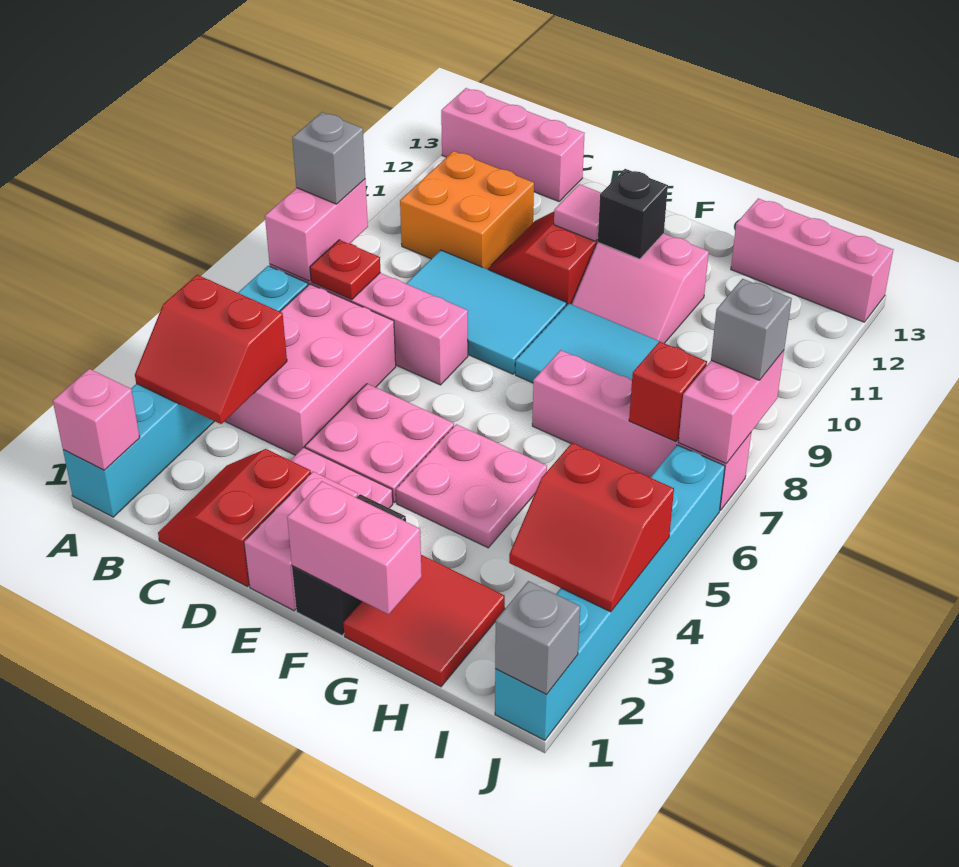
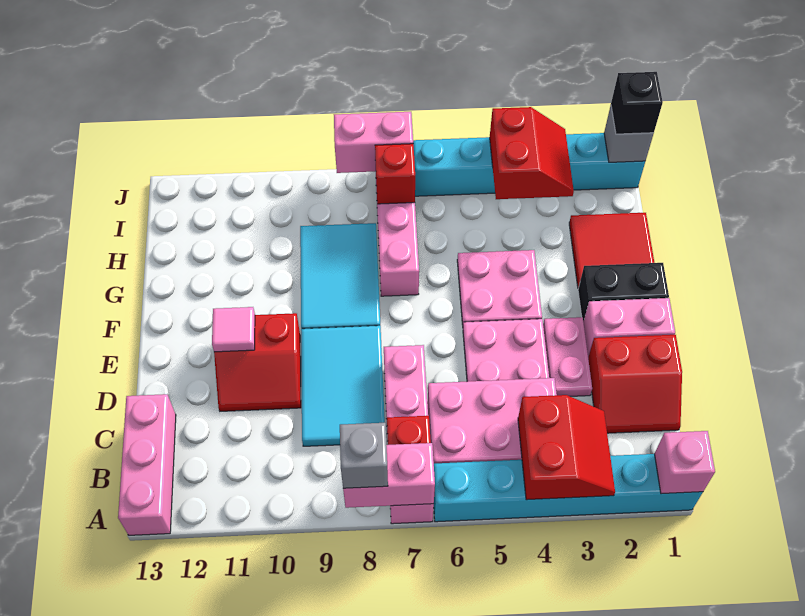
orange 2x2 brick [400,151,534,269] -> none
pink 1x2 brick [287,481,422,614] -> none
pink 2x2 slope [571,234,709,343] -> none
black 1x1 brick [597,169,668,259] -> black 1x1 brick moved to [611,72,663,134]
pink 1x3 brick [731,198,893,322] -> none
grey 1x1 brick [711,279,792,380] -> none

